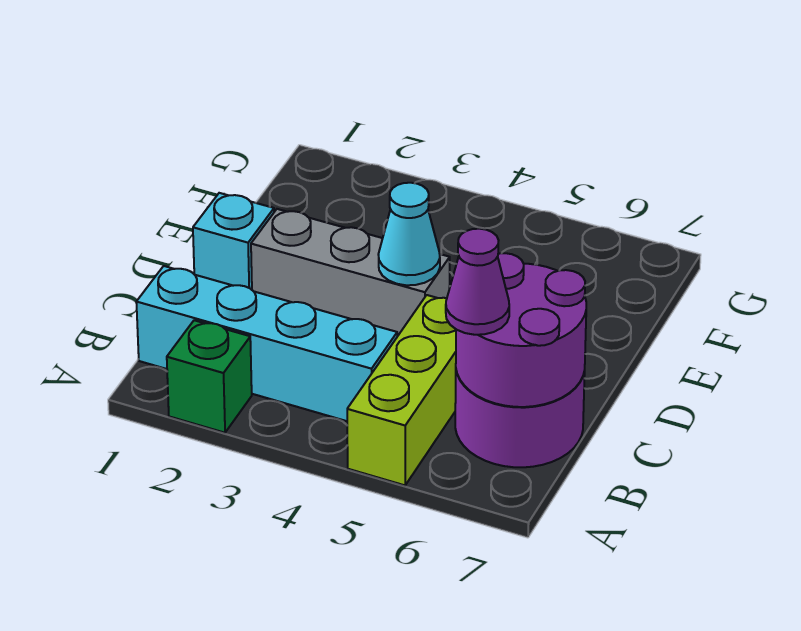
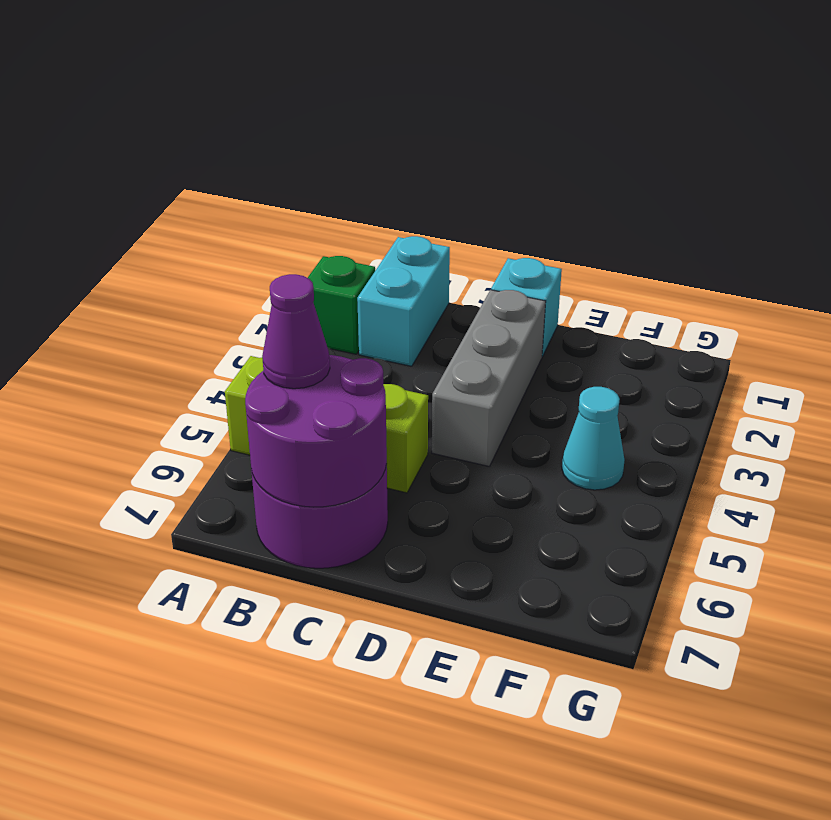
cyan 1x4 brick [136,266,397,421] -> cyan 1x2 brick [357,236,450,366]
cyan 1x1 cone [378,183,440,285] -> cyan 1x1 cone moved to [562,387,625,490]

